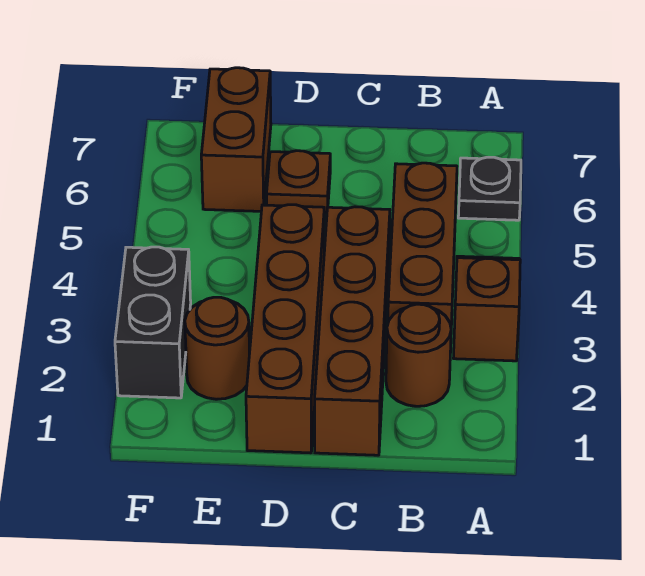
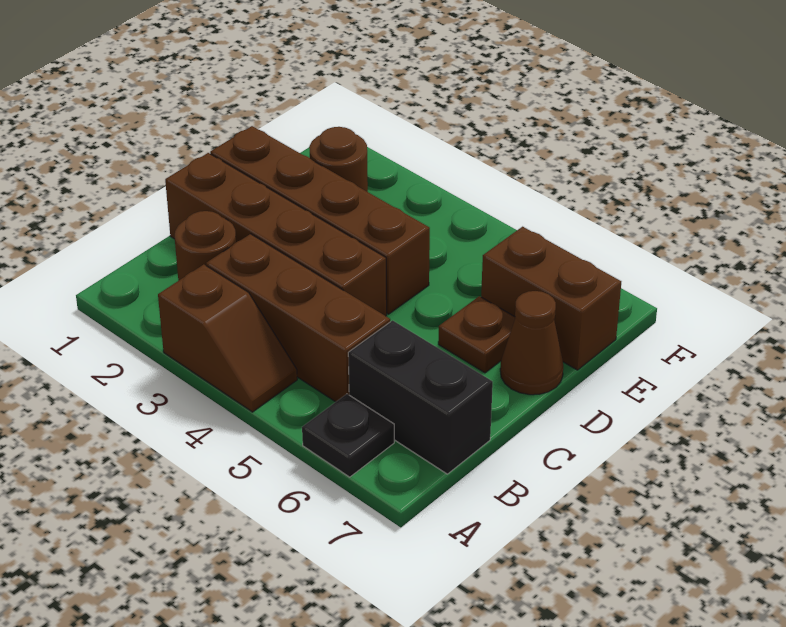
none -> brown 1x1 cone [500,291,563,395]
black 1x2 brick [115,247,191,398] -> black 1x2 brick moved to [348,320,493,474]

